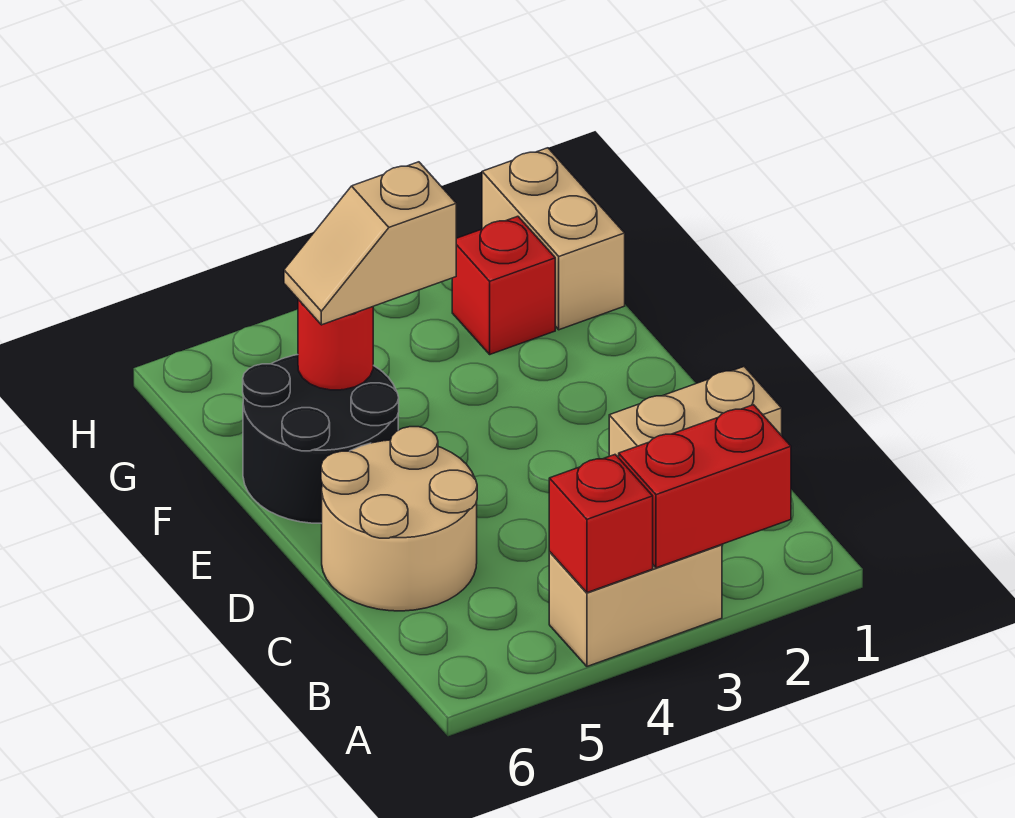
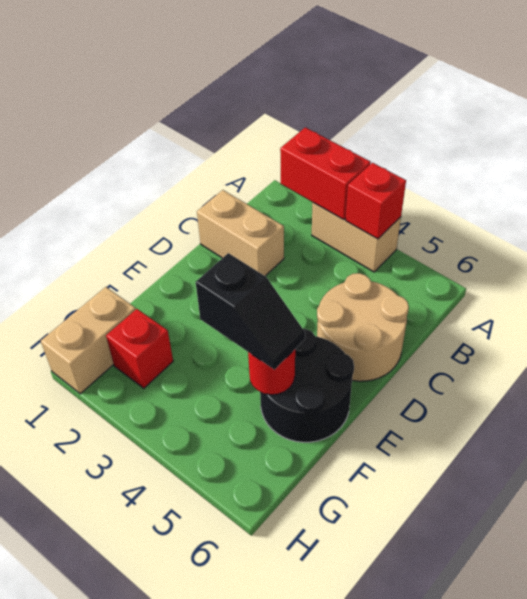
tan 1x2 slope [284,162,456,325] -> black 1x2 slope [196,253,305,370]

